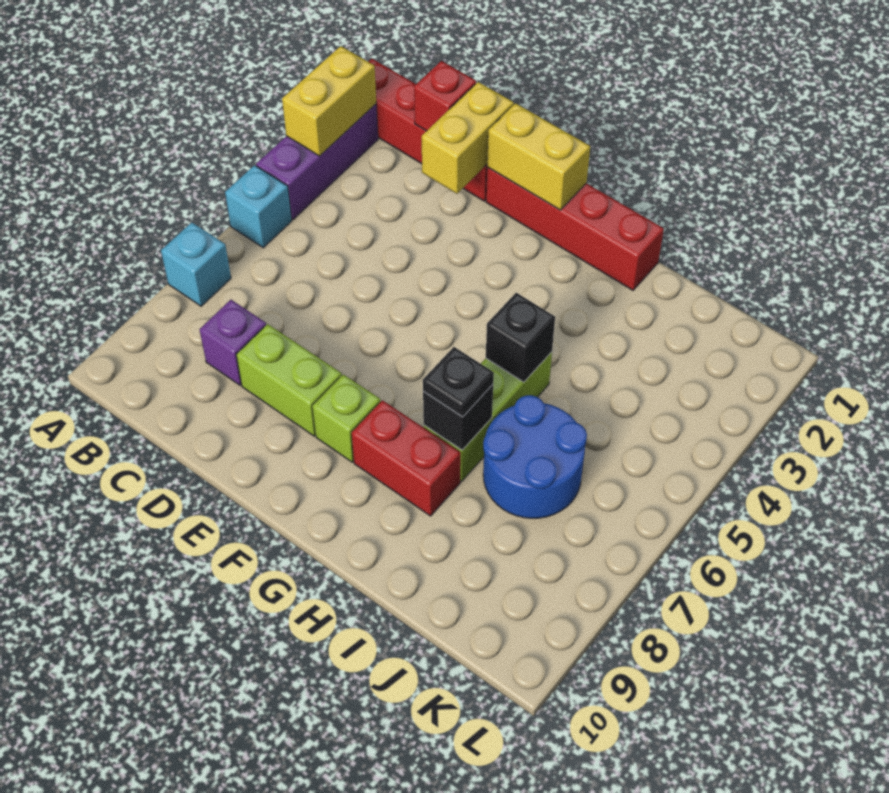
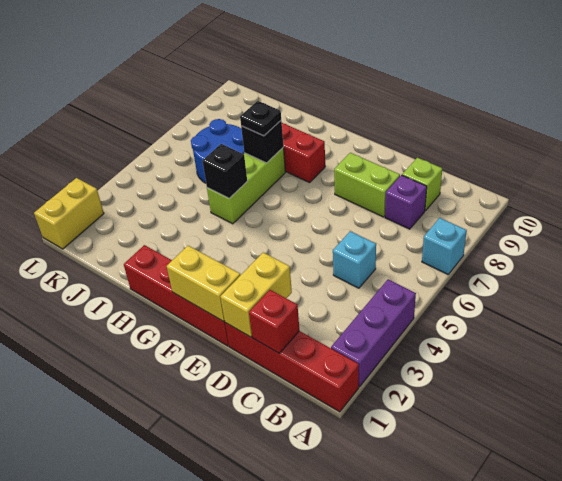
yellow 1x2 brick [282,46,376,156] -> yellow 1x2 brick moved to [34,178,104,249]
cyan 1x1 brick [225,165,292,248] -> cyan 1x1 brick moved to [333,231,376,288]
lime 1x1 brick [312,374,381,462] -> lime 1x1 brick moved to [402,158,442,211]

